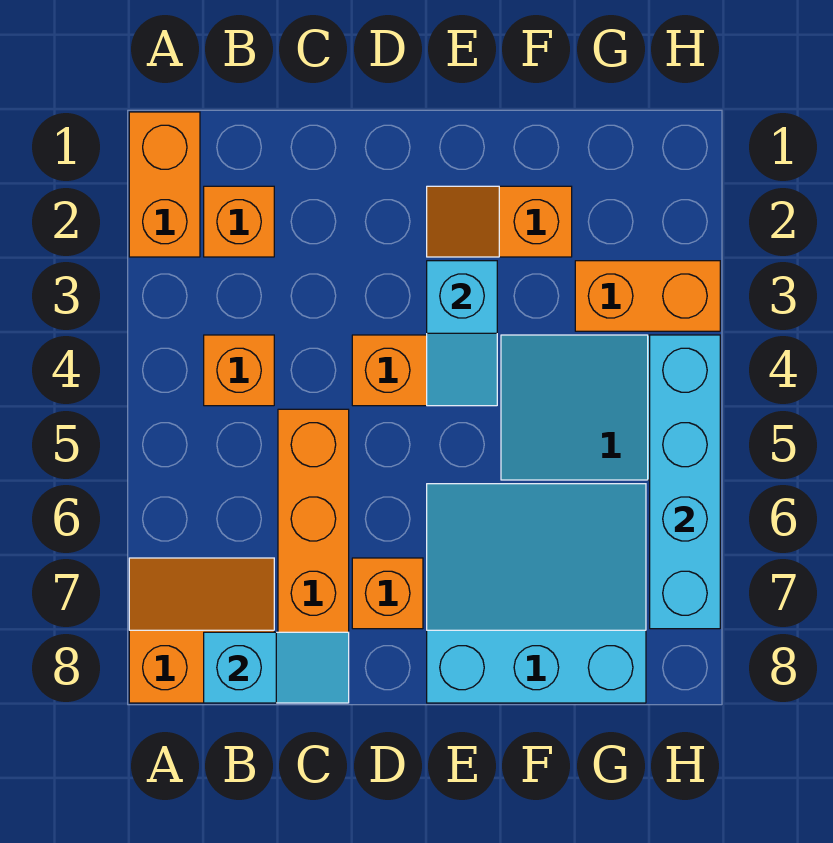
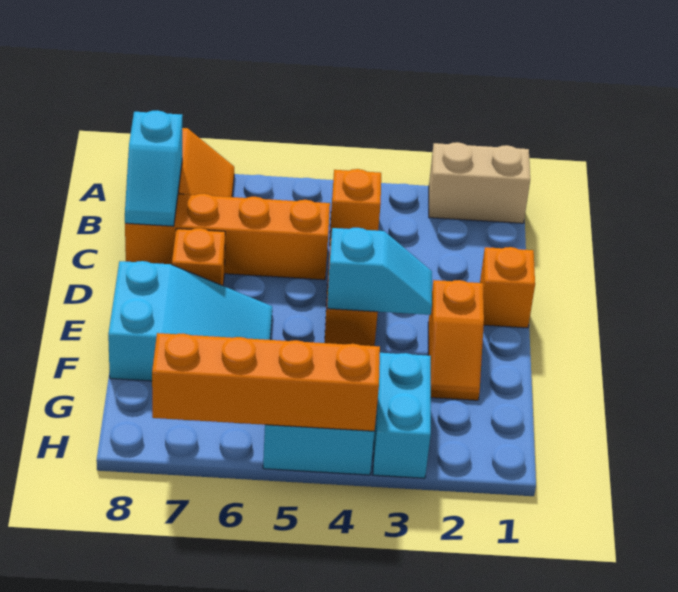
orange 1x2 brick [129,112,200,257] -> tan 1x2 brick [429,142,530,223]
orange 1x1 brick [204,186,274,257] -> orange 1x1 brick moved to [480,247,535,328]
orange 1x2 slope [427,186,572,257] -> orange 1x2 slope turned to [428,280,484,400]
cyan 1x2 slope [427,261,497,406] -> cyan 1x2 slope turned to [327,228,432,315]
cyan 3x3 slope [427,484,646,703] -> cyan 2x3 slope [108,261,272,381]
orange 1x2 brick [575,261,720,331] -> cyan 1x2 brick [373,353,431,478]
cyan 1x4 brick [650,335,720,629] -> orange 1x4 brick [152,333,380,431]

